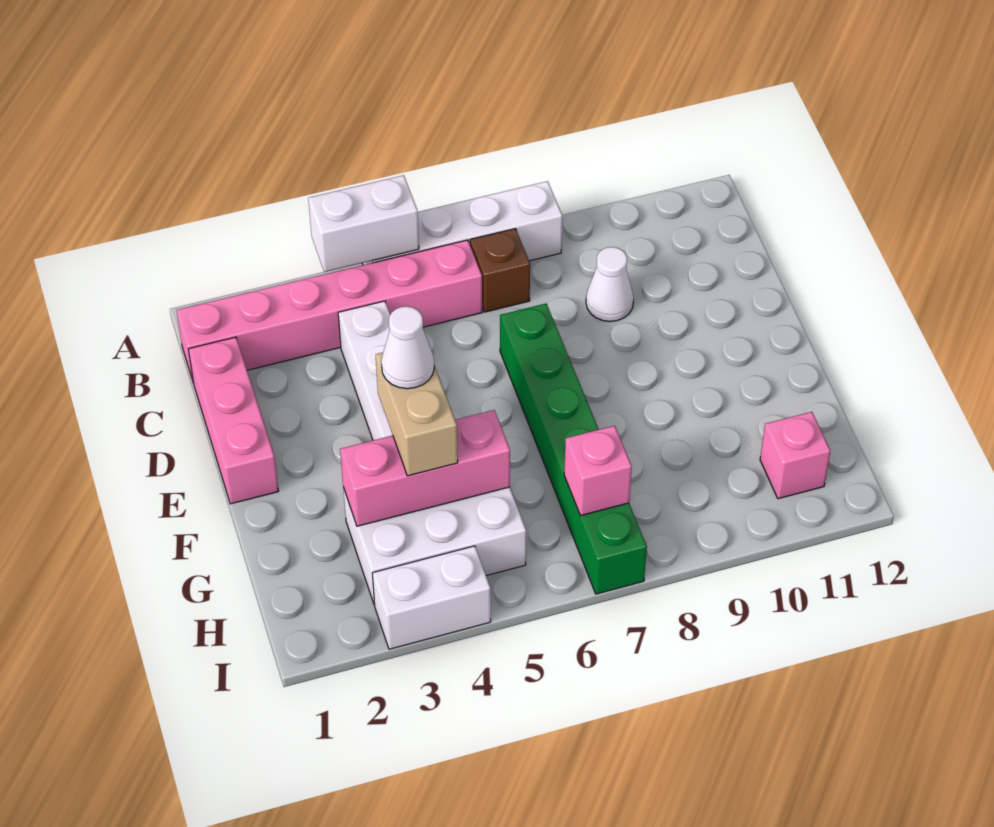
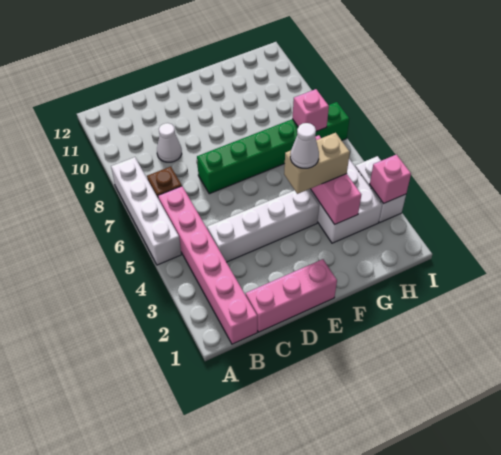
white 1x2 brick [308,175,419,272] -> none
pink 1x1 brick [760,412,830,499] -> pink 1x1 brick moved to [370,155,411,204]

